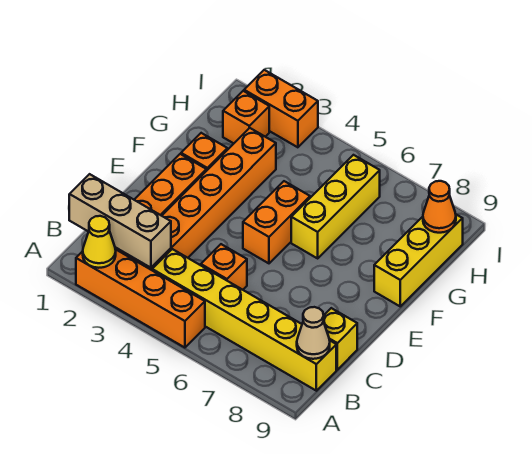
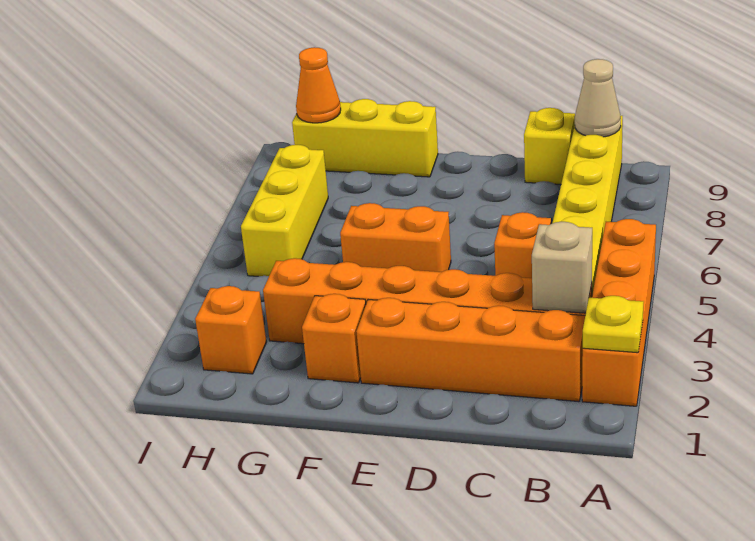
yellow 1x1 cone [83,216,116,268] -> yellow 1x1 plate [583,296,644,353]
tan 1x3 brick [69,174,171,268] -> tan 1x1 brick [532,222,592,313]
yellow 1x3 brick [291,155,380,258] -> yellow 1x3 brick turned to [241,145,328,276]
orange 1x2 brick [244,70,318,147] -> none

